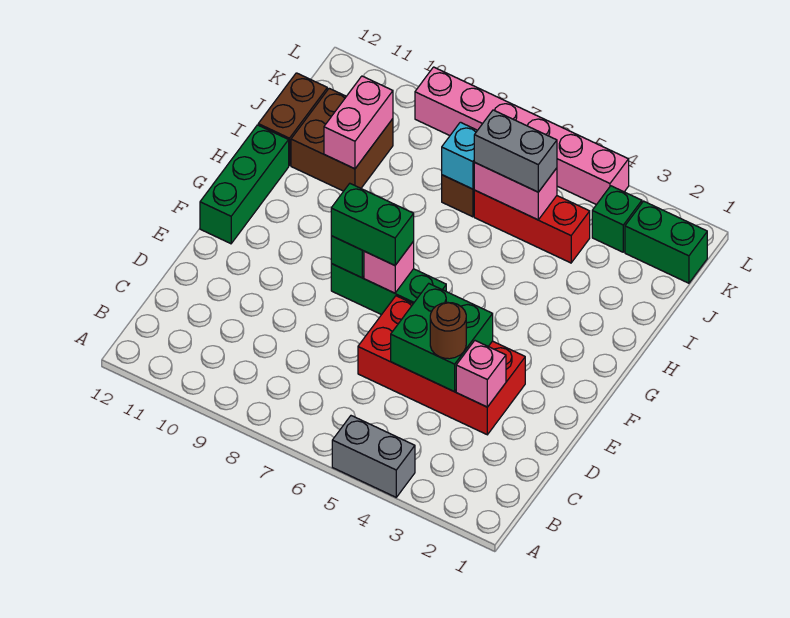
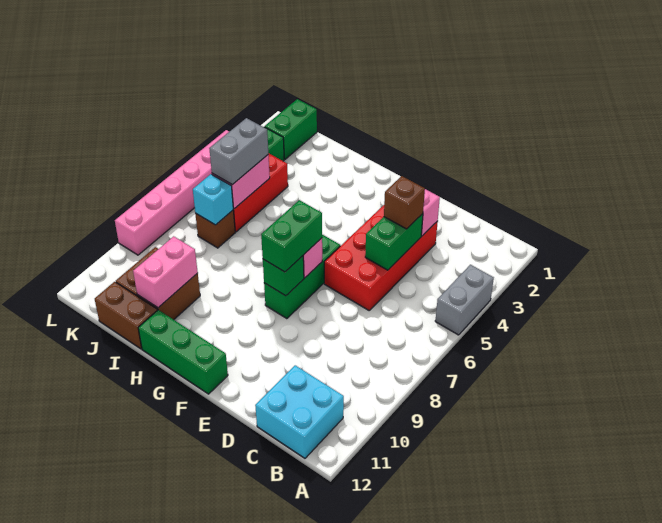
none -> cyan 2x2 brick [255,365,344,458]
green 2x2 brick [391,284,493,392] -> green 1x2 brick [365,214,423,270]
brown 1x1 round brick [430,302,466,359] -> brown 1x1 brick [384,176,425,229]
pink 1x2 brick [324,76,393,169] -> pink 1x2 brick turned to [133,236,198,308]

